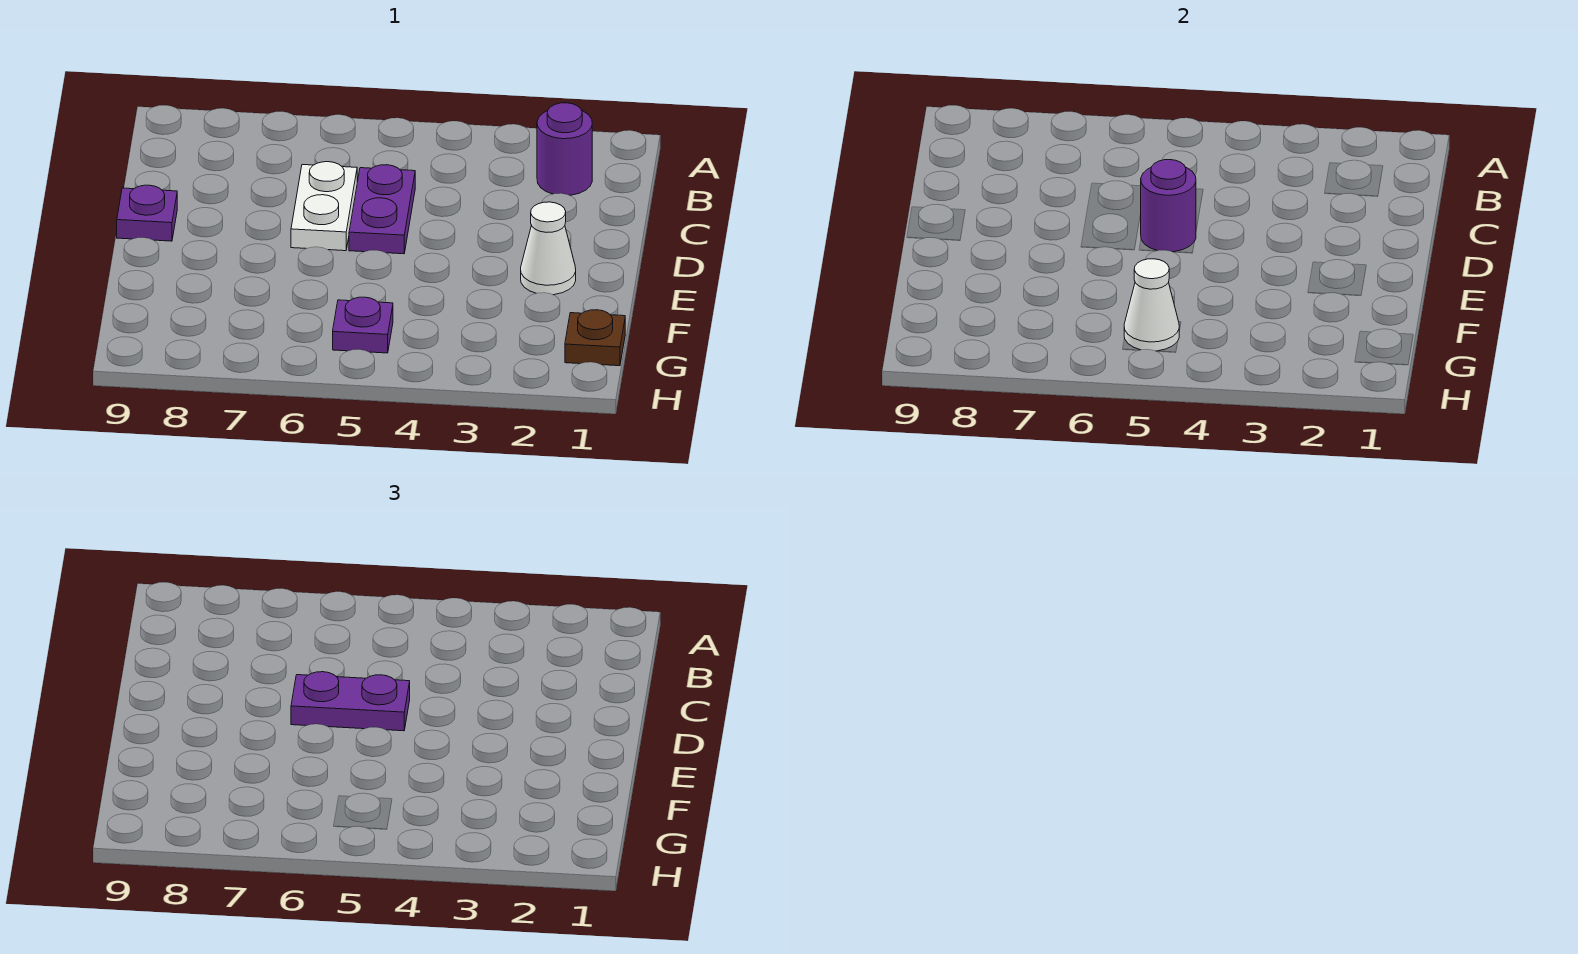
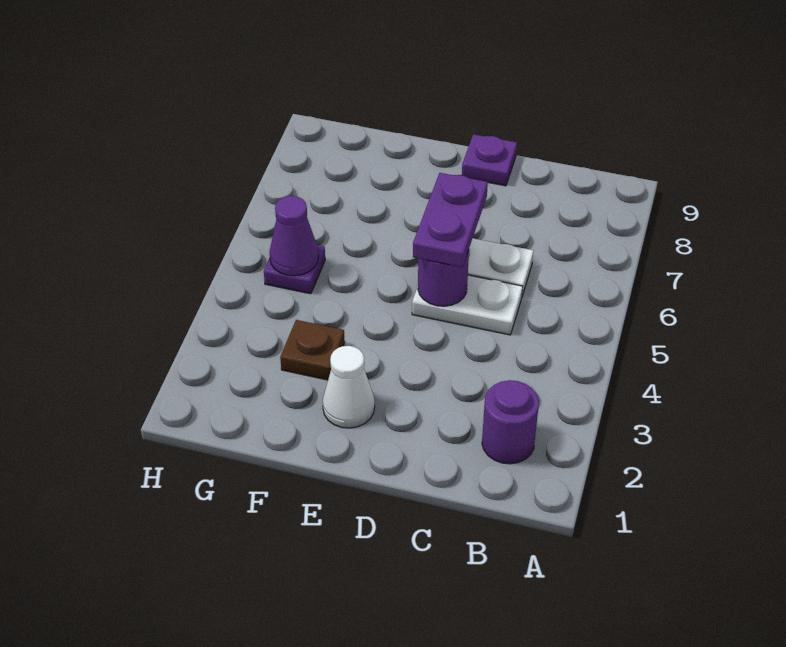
purple 1x2 plate [349,165,415,254] -> white 1x2 plate [412,275,523,335]
brown 1x1 plate [565,310,625,366] -> brown 1x1 plate moved to [280,320,345,380]
white 1x1 cone [1124,259,1179,351] -> purple 1x1 cone [269,196,319,276]

